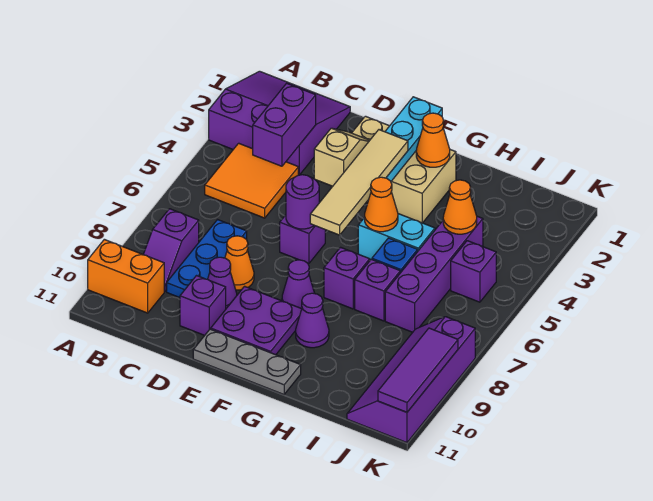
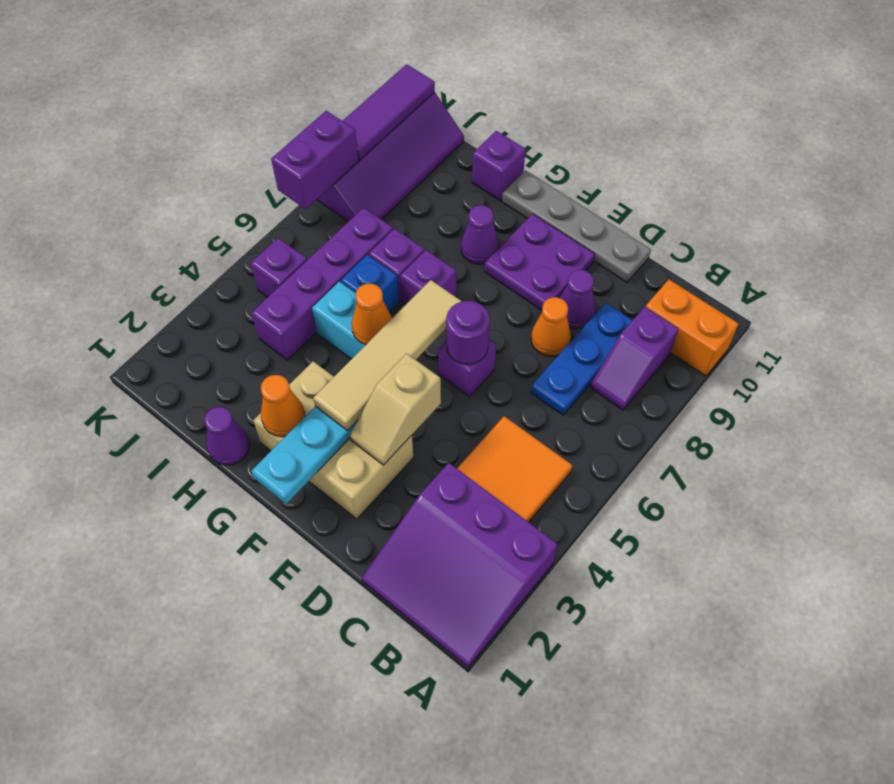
purple 1x2 slope [143,209,199,292] -> purple 1x2 slope turned to [590,307,679,410]
purple 1x2 brick [253,83,316,166] -> purple 1x2 brick moved to [271,111,359,209]
purple 1x1 brick [180,276,226,335] -> purple 1x1 brick moved to [472,131,526,201]
grey 1x3 plate [193,329,301,394] -> grey 1x4 plate [502,170,651,282]
purple 1x1 cone [282,260,315,309] -> purple 1x1 cone moved to [204,407,249,465]
orange 1x1 cone [443,180,477,234] -> none

